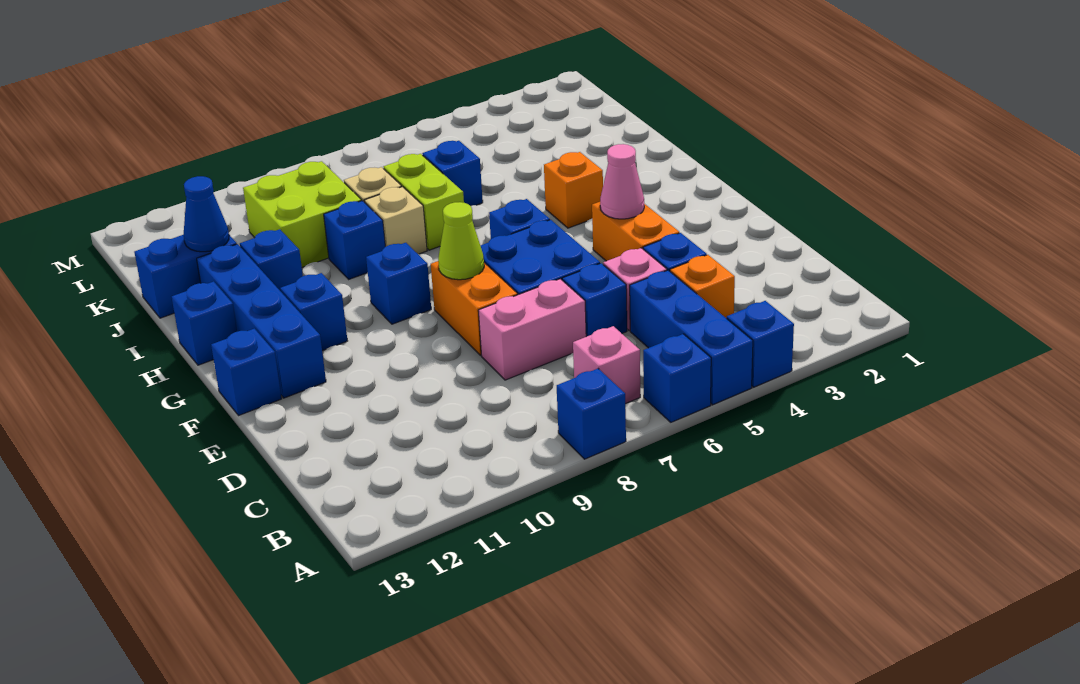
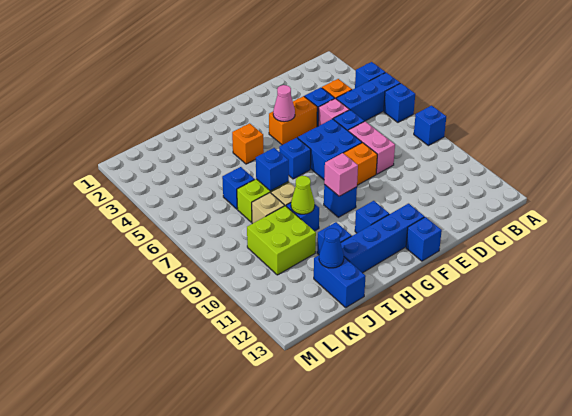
pink 1x1 brick [573,326,640,404] -> pink 1x1 brick moved to [324,153,358,196]
lime 1x1 cone [438,202,484,280] -> lime 1x1 cone moved to [291,176,315,214]
blue 1x1 brick [172,281,237,365] -> blue 1x1 brick moved to [256,148,289,191]

